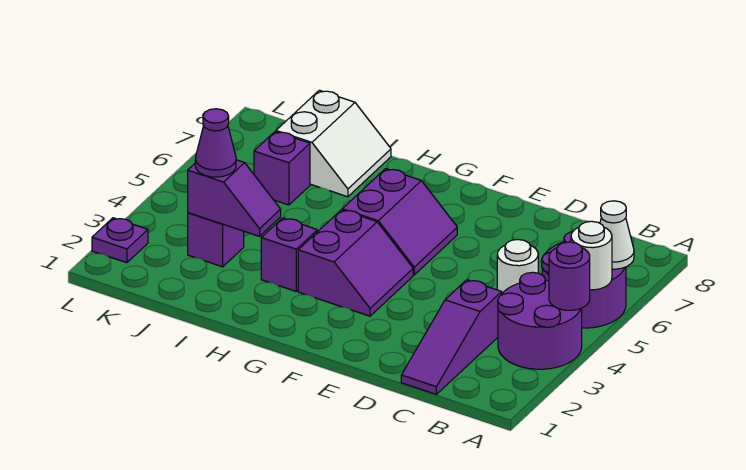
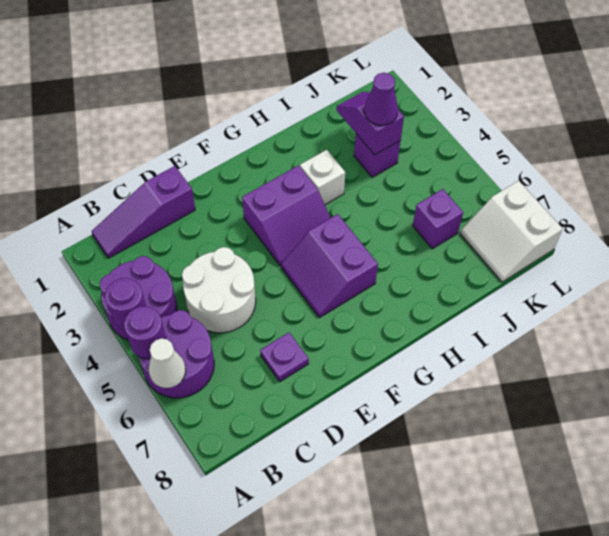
white 1x1 round brick [571,221,612,290] -> purple 1x1 round brick [124,306,166,359]
purple 1x3 slope [401,280,502,394] -> purple 1x3 slope turned to [92,166,195,258]
white 1x1 round brick [497,240,538,293] -> white 2x2 round brick [182,247,256,333]
purple 2x2 slope [298,210,413,316] -> purple 2x2 slope turned to [242,166,330,266]
purple 1x1 brick [261,218,317,291] -> white 1x1 brick [300,150,345,205]
purple 1x2 slope [188,160,281,236] -> purple 1x2 slope turned to [337,92,404,155]
white 2x2 slope [276,90,391,197] -> white 2x2 slope moved to [460,181,563,282]
purple 1x1 plate [92,218,148,263] -> purple 1x1 plate moved to [260,333,309,382]

